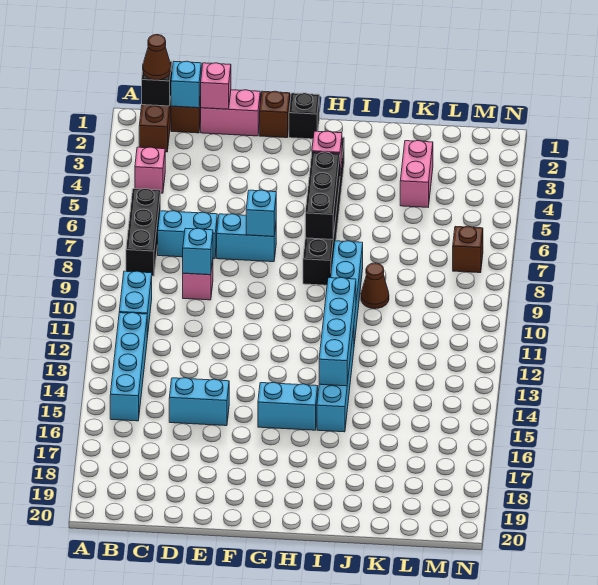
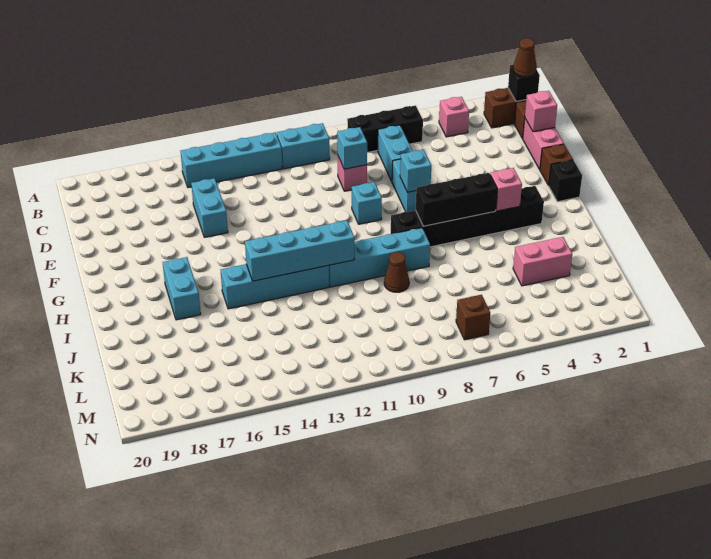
cyan 1x1 brick [171,61,201,108] -> cyan 1x1 brick moved to [352,182,382,224]
cyan 1x2 brick [258,382,318,430] -> cyan 1x2 brick moved to [163,257,201,320]

